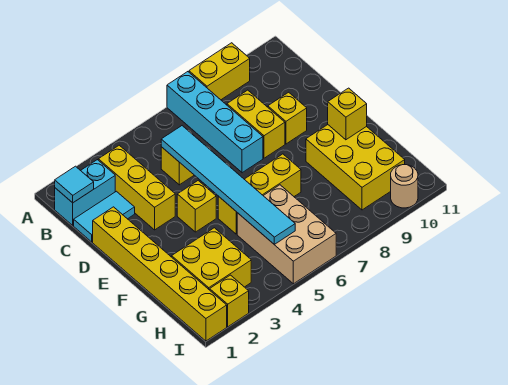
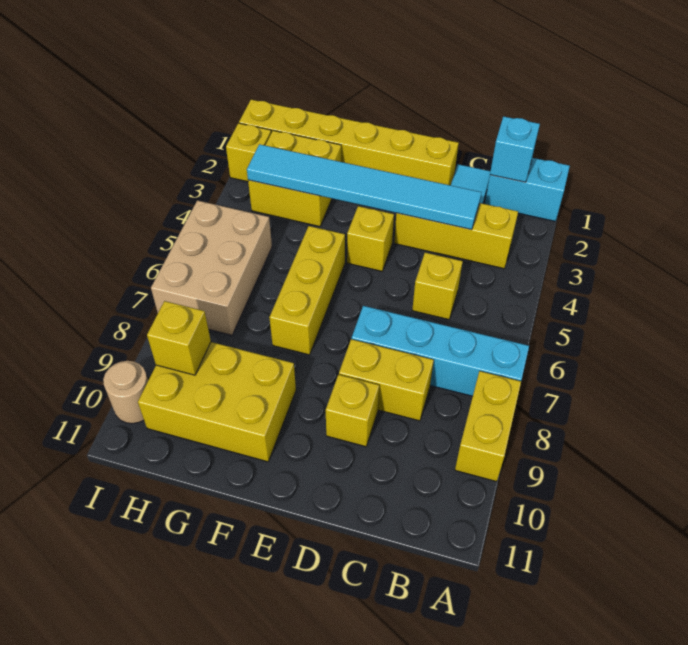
cyan 1x2 brick [55,160,115,225] -> cyan 1x2 brick turned to [485,158,570,221]
cyan 1x1 tile [55,166,94,203] -> cyan 1x1 brick [490,116,540,182]
cyan 1x6 tile [161,126,295,244] -> cyan 1x6 tile moved to [247,144,481,230]
yellow 1x1 brick [328,88,367,140] -> yellow 1x1 brick moved to [147,301,211,375]
tan 2x3 brick [237,185,336,284] -> tan 2x3 brick turned to [151,200,272,335]

